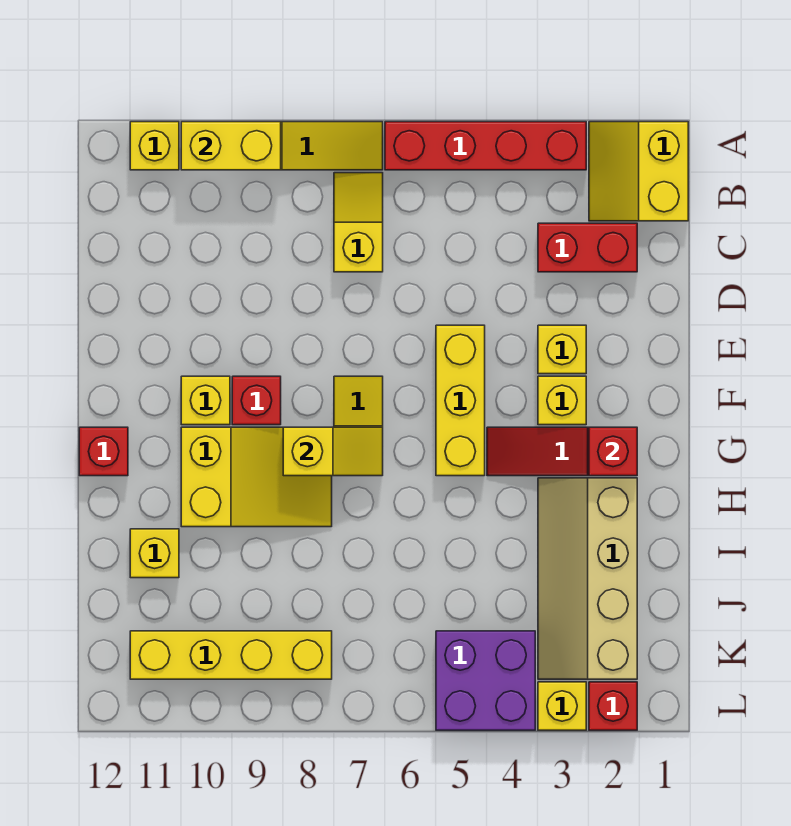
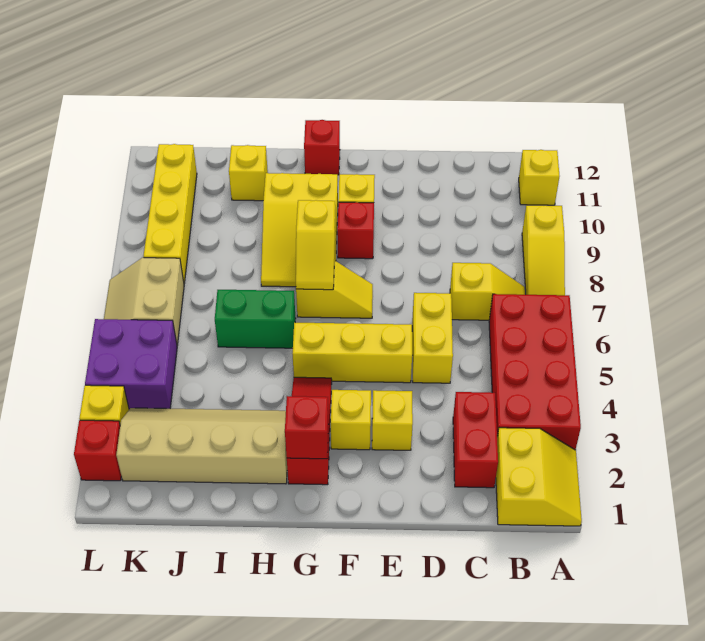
yellow 2x2 slope [589,122,688,221] -> yellow 2x2 slope turned to [496,428,582,526]
red 1x4 brick [385,122,586,170] -> red 2x4 brick [489,294,581,450]
yellow 1x2 brick [181,122,281,170] -> yellow 1x2 brick moved to [412,293,453,383]
none -> green 1x2 brick [215,290,296,348]
none -> tan 2x2 slope [104,258,184,345]

